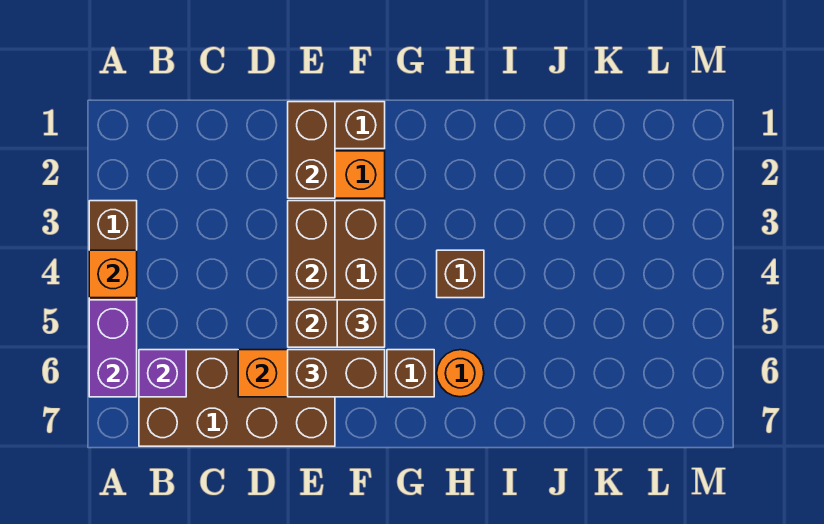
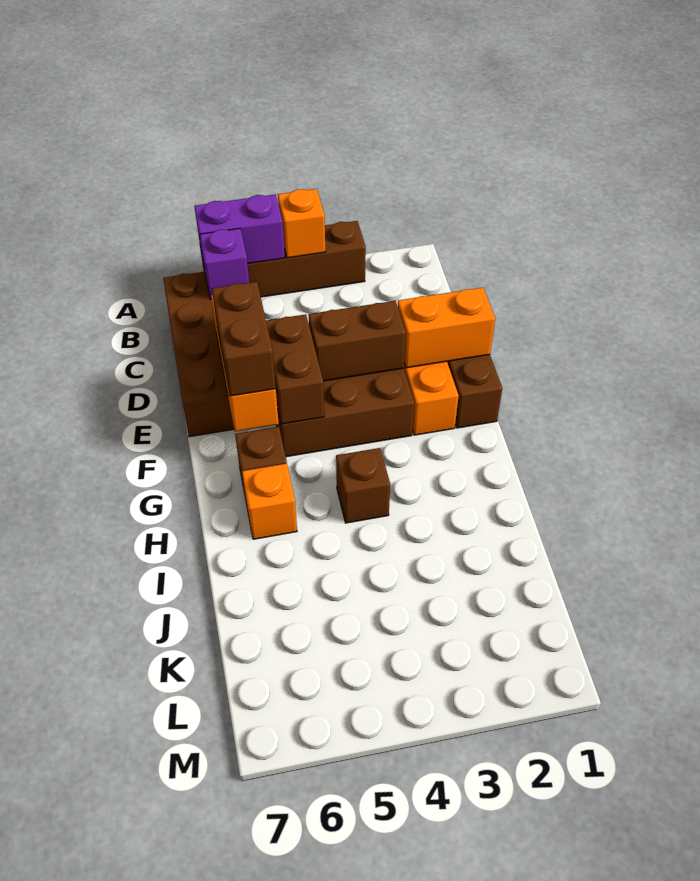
brown 1x2 brick [288,102,335,198] -> orange 1x2 brick [398,288,495,368]
brown 1x1 brick [337,300,385,347] -> none
orange 1x1 round brick [437,350,484,397] -> orange 1x1 brick [242,464,297,539]

